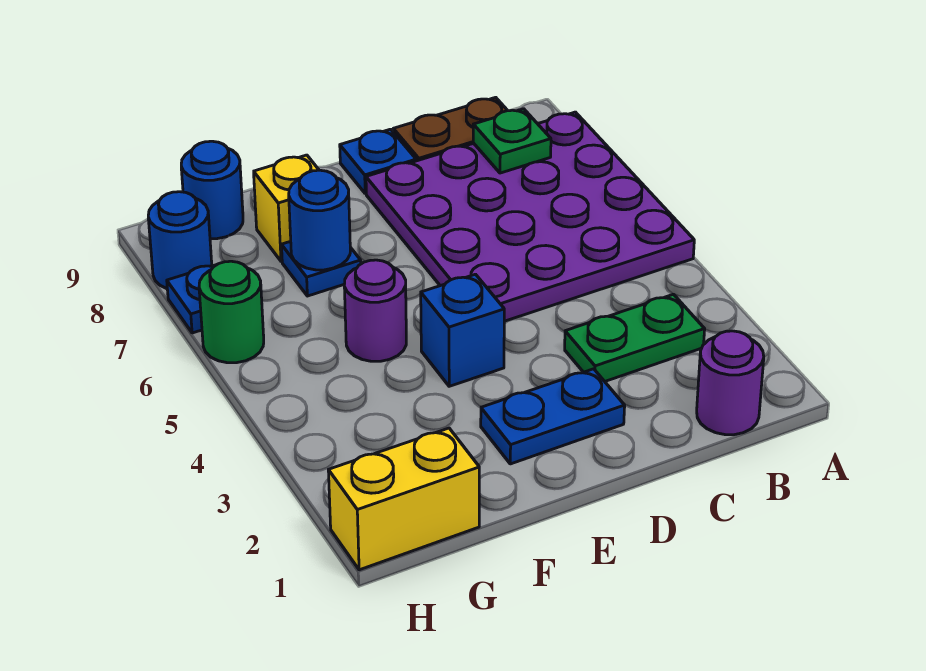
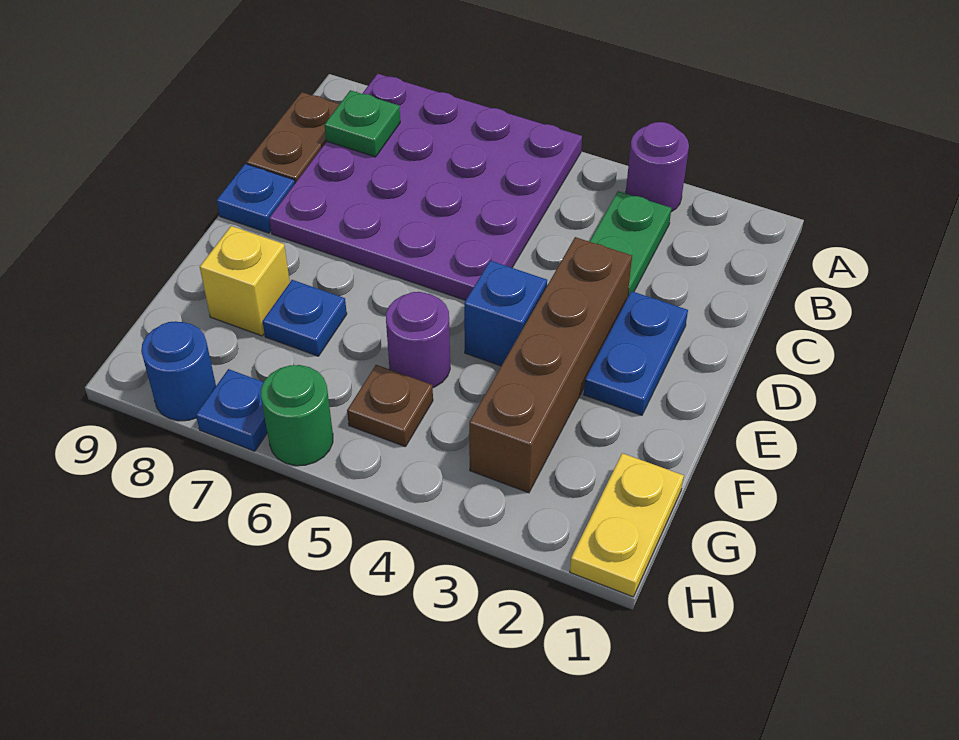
purple 1x1 round brick [697,331,764,435] -> purple 1x1 round brick moved to [626,122,689,212]
none -> brown 1x4 brick [469,237,632,493]
blue 1x1 round brick [289,170,350,270] -> none
yellow 1x2 brick [328,428,479,570] -> yellow 1x2 plate [570,453,684,597]
none -> brown 1x1 plate [347,365,433,447]
blue 1x1 round brick [181,141,243,239] -> none

